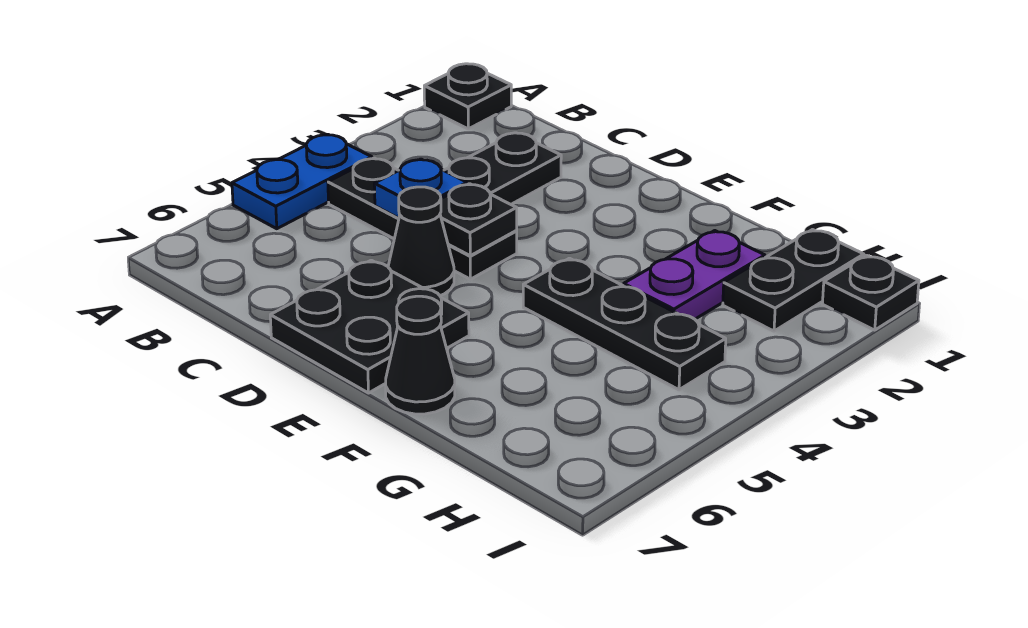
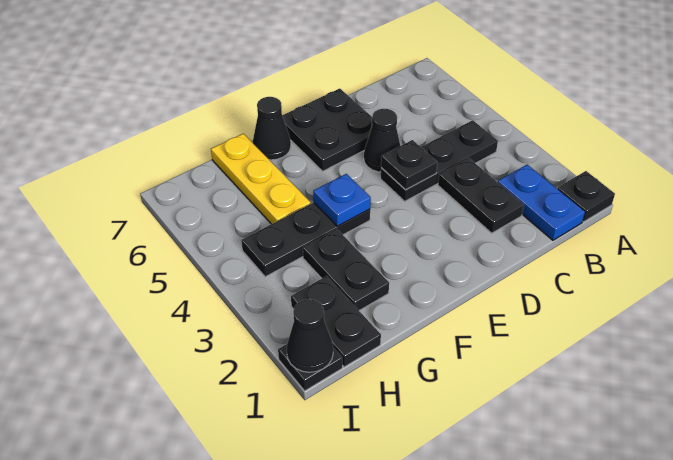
blue 1x2 plate [232,135,372,229] -> blue 1x2 plate moved to [498,165,585,240]
blue 1x1 plate [374,159,467,218] -> blue 1x1 plate moved to [313,174,371,226]
purple 1x2 plate [623,231,765,319] -> black 1x2 plate [303,229,389,311]
none -> yellow 1x3 plate [211,134,311,224]
none -> black 1x1 cone [287,299,333,372]

